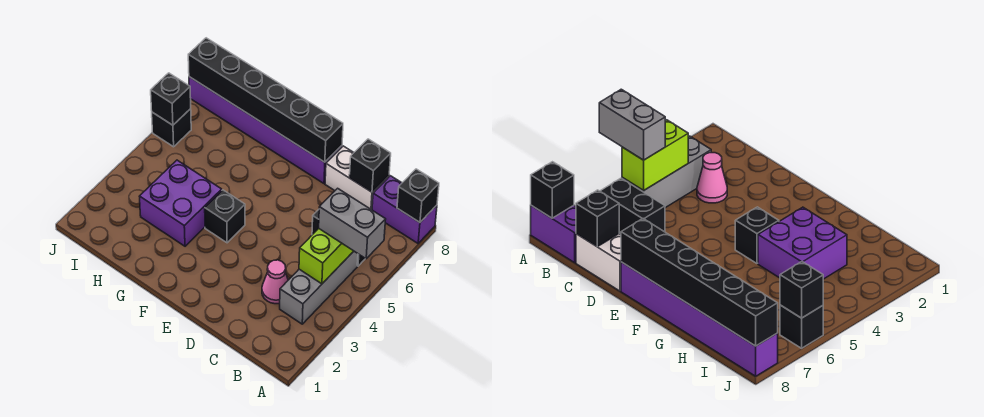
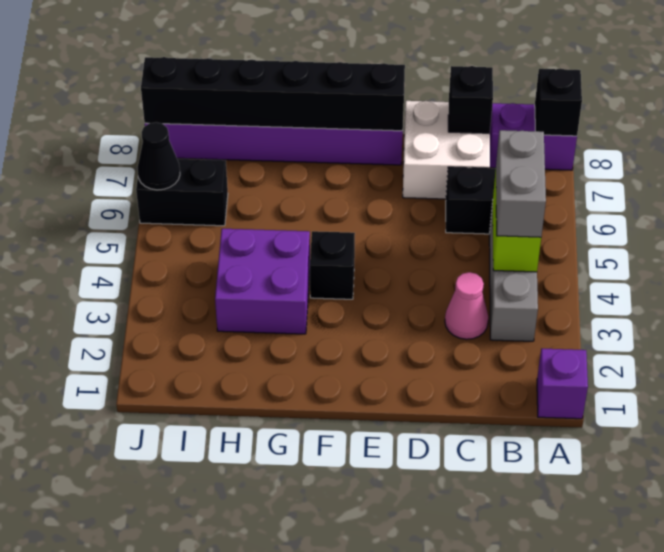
none -> purple 1x1 brick [537,349,588,419]
grey 1x2 brick [319,188,386,259] -> grey 1x2 brick turned to [496,130,546,237]
white 1x2 brick [325,146,389,210] -> white 2x2 brick [403,101,490,199]
black 1x1 brick [152,109,191,147] -> black 1x2 brick [136,159,228,226]
black 1x1 brick [151,73,191,125] -> black 1x1 cone [138,122,180,190]

